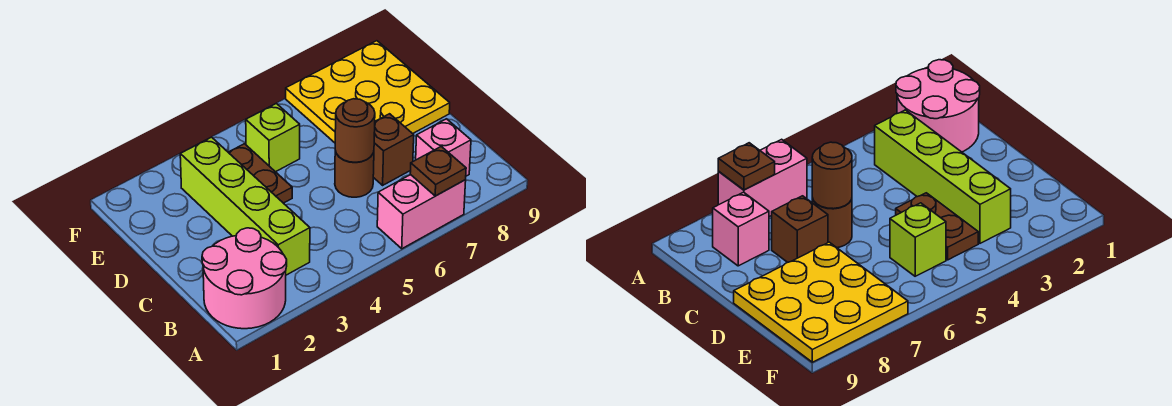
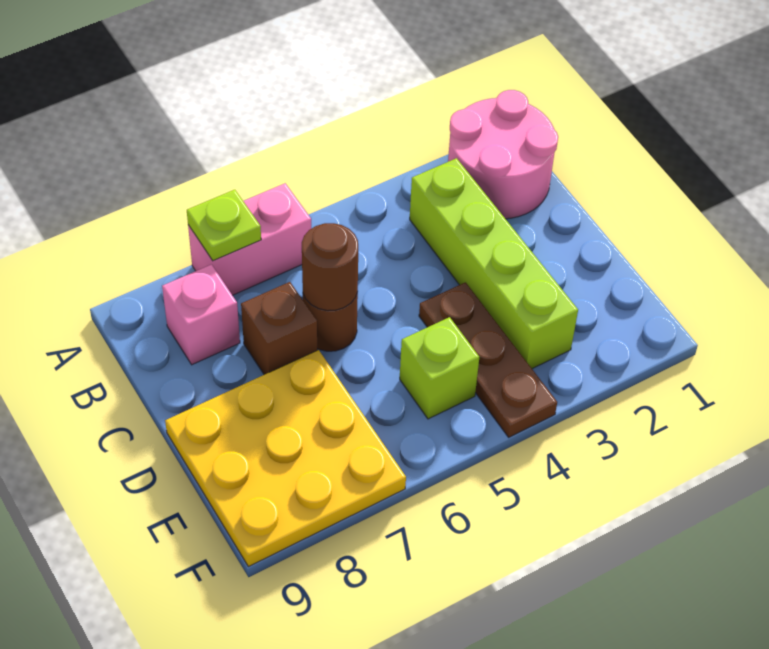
brown 1x1 plate [410,146,466,196] -> lime 1x1 plate [187,190,261,261]
brown 1x2 plate [228,144,292,203] -> brown 1x3 plate [419,282,557,437]

